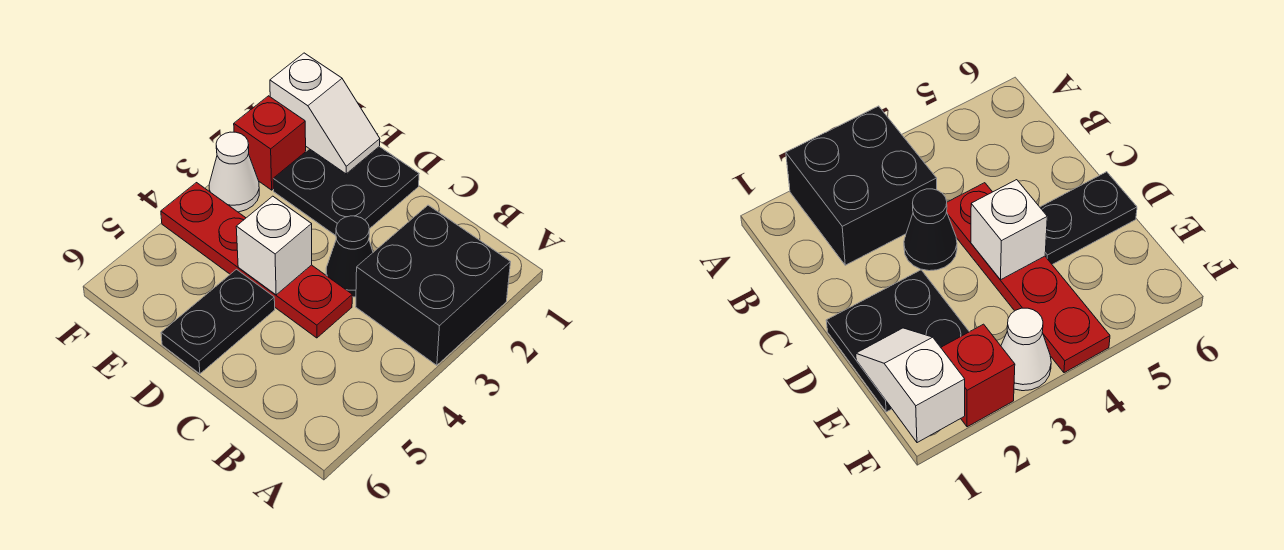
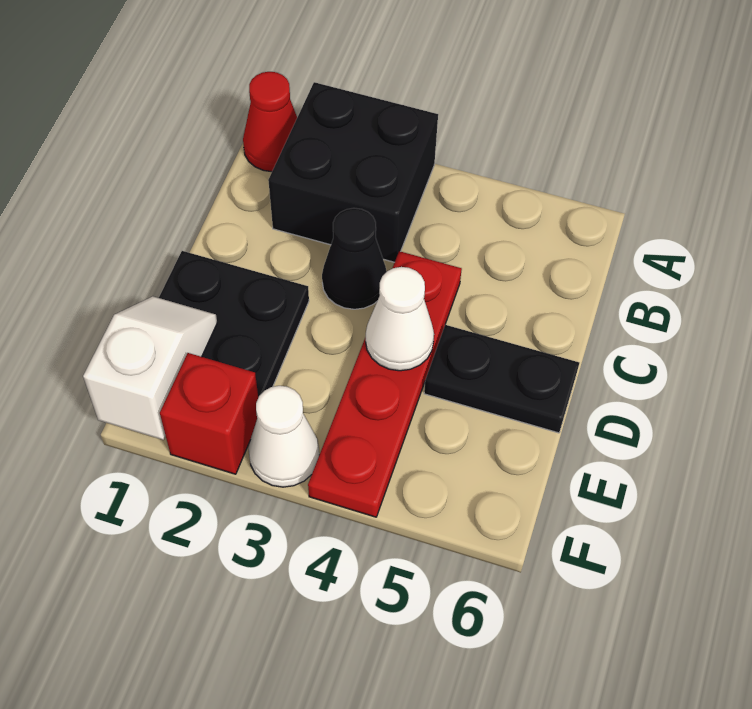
none -> red 1x1 cone [243,72,297,172]
white 1x1 brick [236,196,312,295] -> white 1x1 cone [366,267,434,371]

